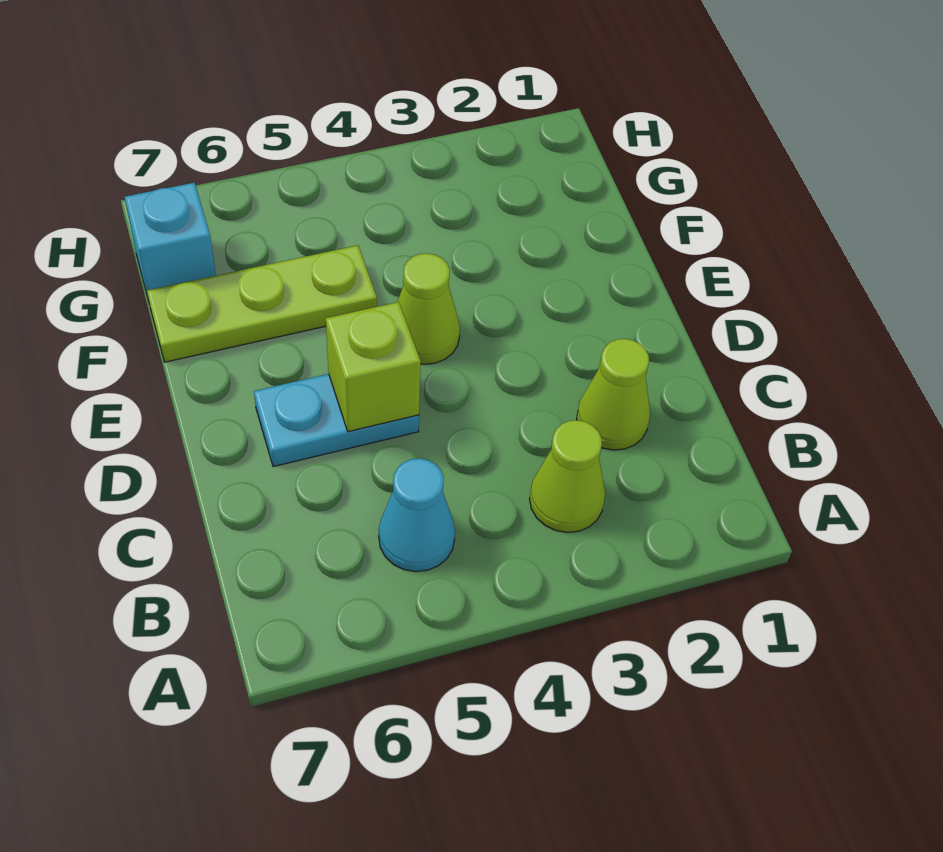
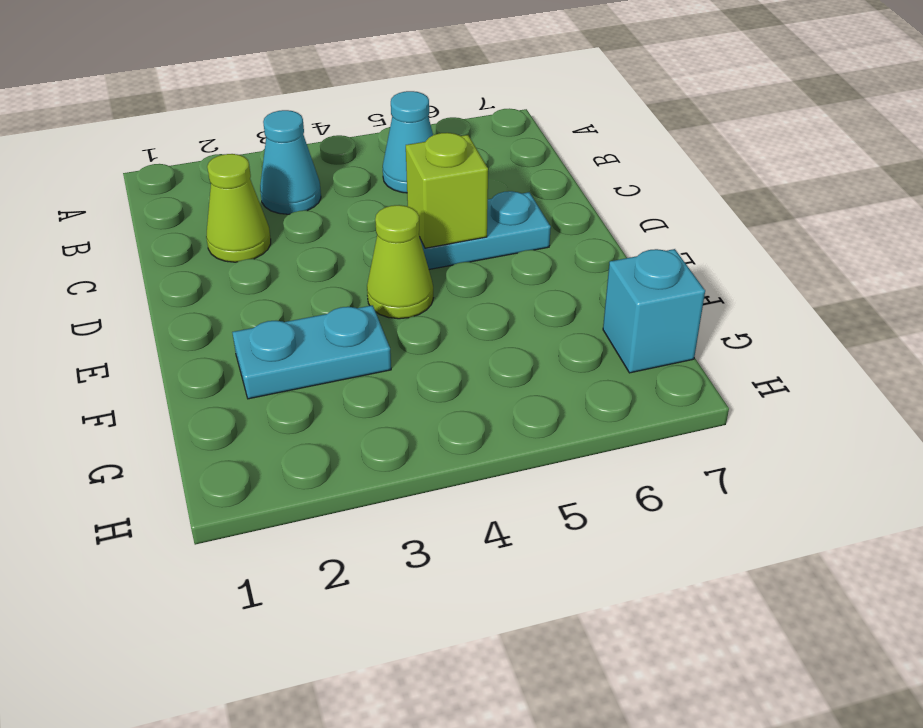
lime 1x1 cone [530,420,605,533] -> cyan 1x1 cone [260,110,321,214]
none -> cyan 1x2 plate [232,305,391,399]
lime 1x3 plate [147,245,377,362] -> none

